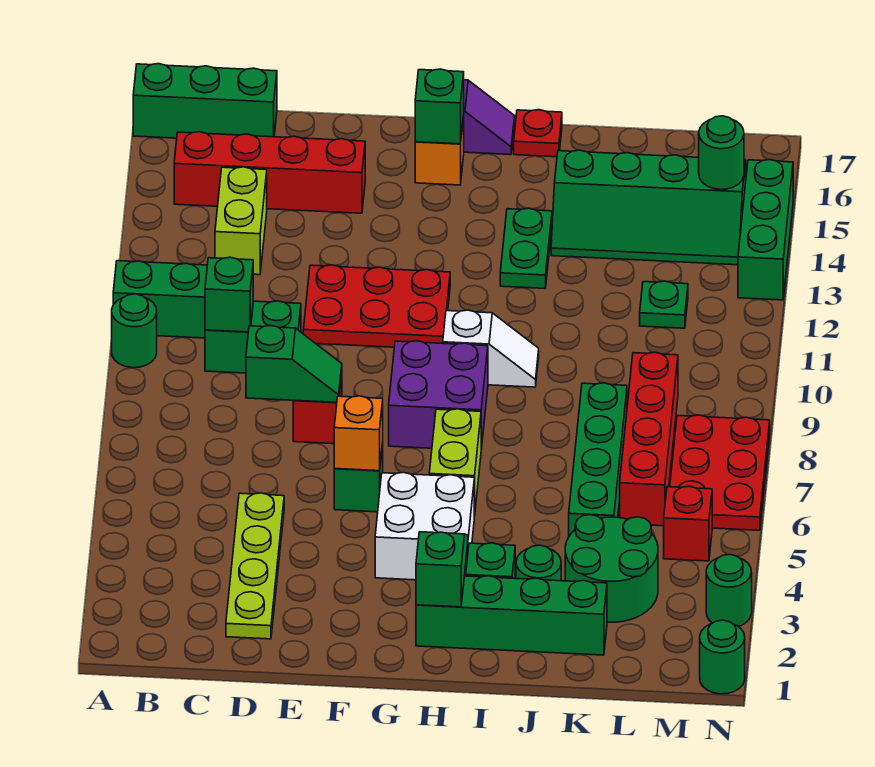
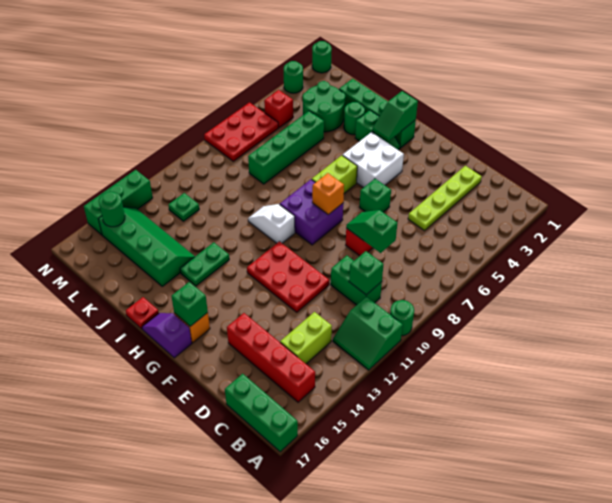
orange 1x1 brick [334,396,383,471] -> orange 1x1 brick moved to [312,173,344,215]
red 1x4 brick [620,352,678,526] -> none

